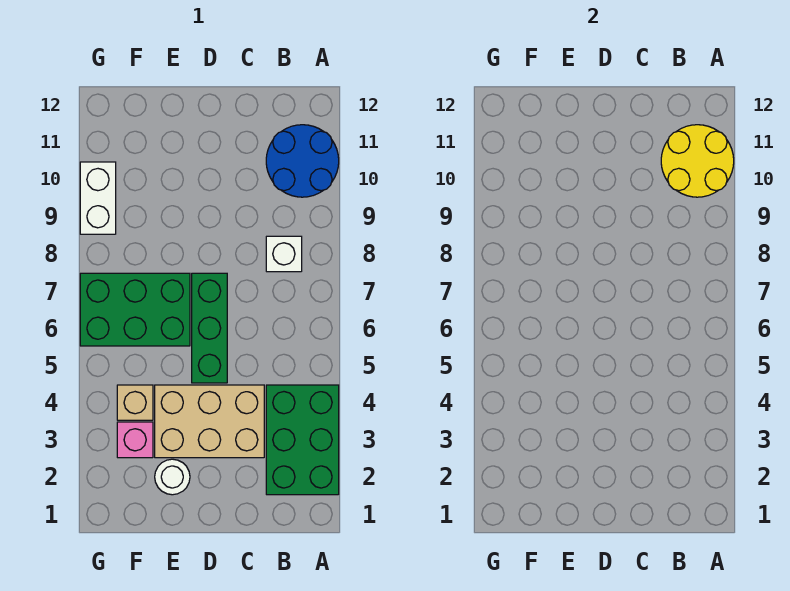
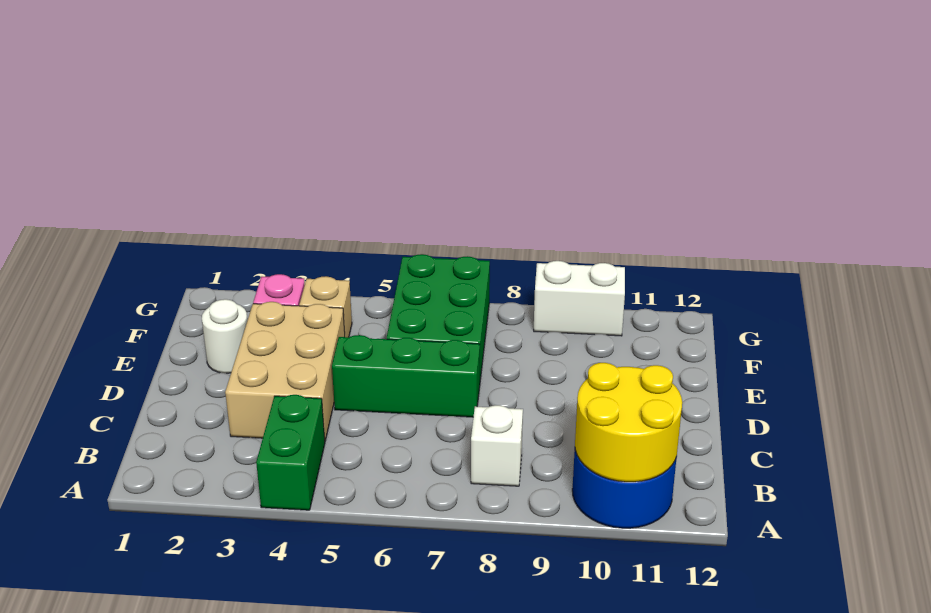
green 2x3 brick [266,385,339,495] -> green 1x2 brick [256,395,325,510]

